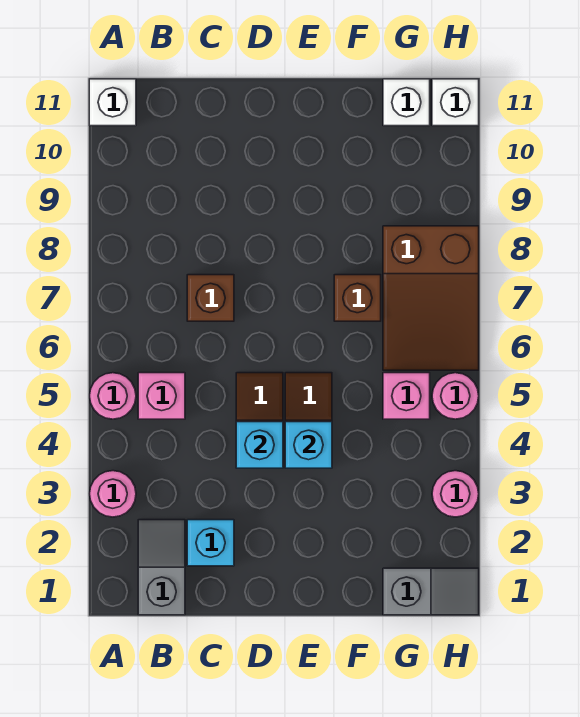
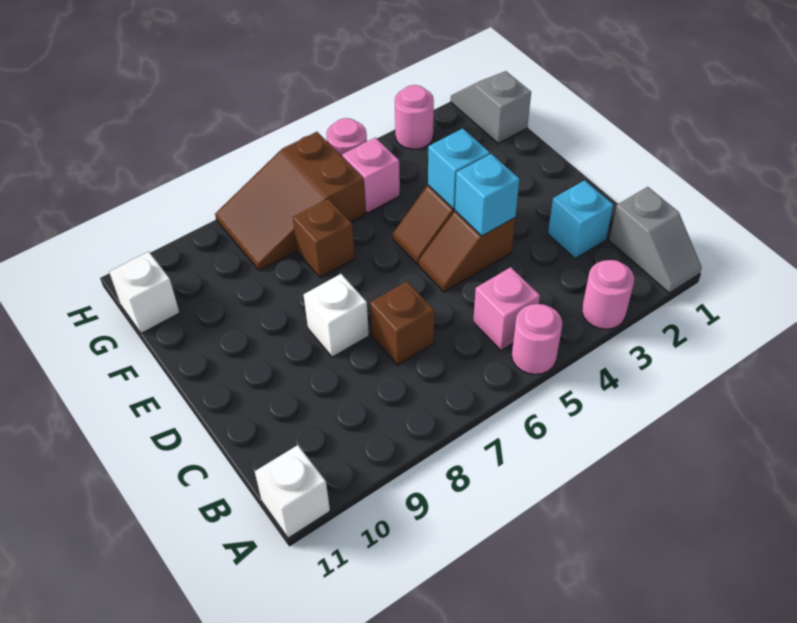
grey 1x2 slope [138,520,185,615] -> grey 1x2 slope turned to [609,187,702,293]
brown 2x3 slope [383,226,479,370] -> brown 2x3 slope turned to [215,132,366,271]
white 1x1 brick [432,79,479,126] -> white 1x1 brick moved to [304,274,369,357]

